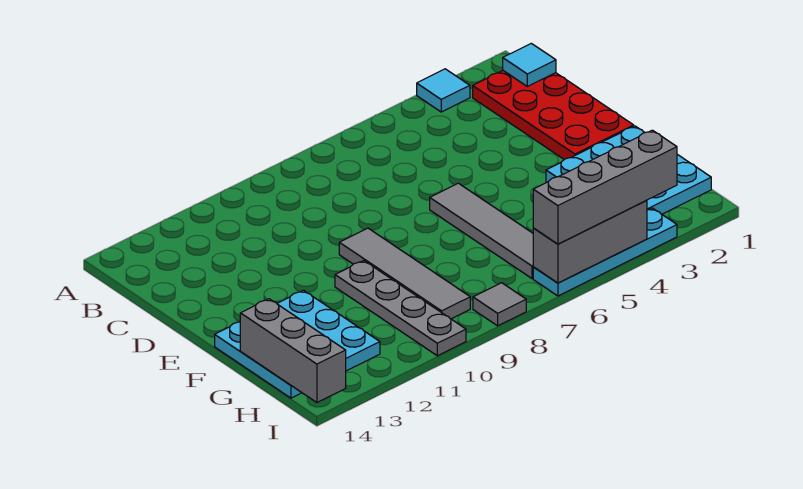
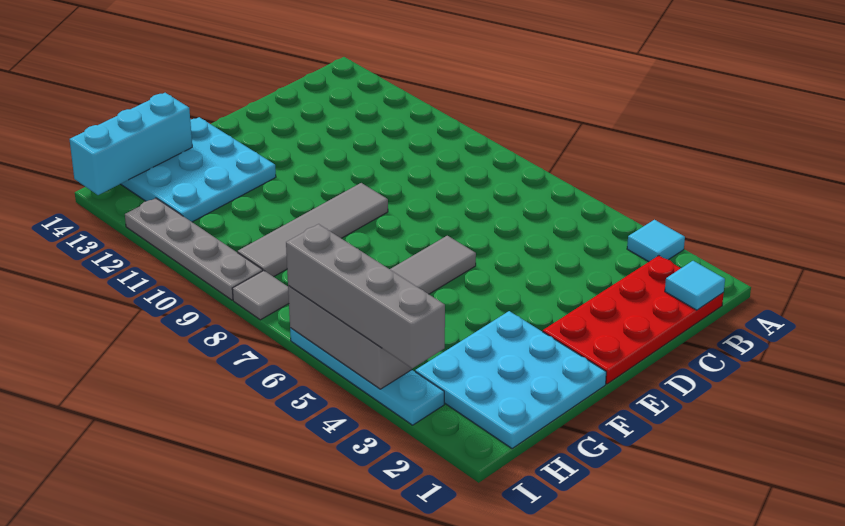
grey 1x4 plate [335,261,466,356] -> grey 1x4 plate turned to [125,198,263,300]
grey 1x3 brick [240,299,346,402] -> cyan 1x3 brick [69,93,192,195]

